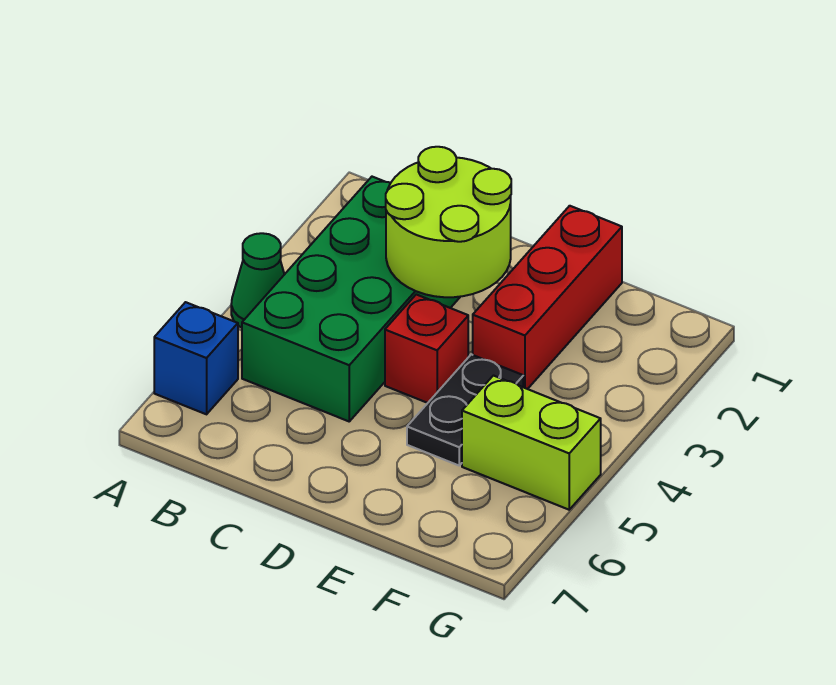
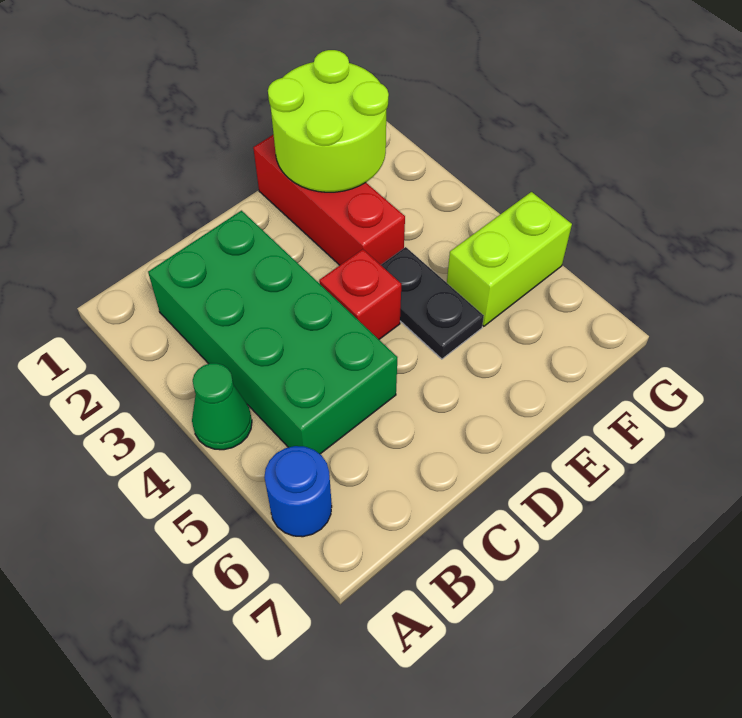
blue 1x1 brick [154,302,238,414] -> blue 1x1 round brick [264,446,332,537]
lime 2x2 round brick [386,147,511,297] -> lime 2x2 round brick moved to [268,50,389,192]

